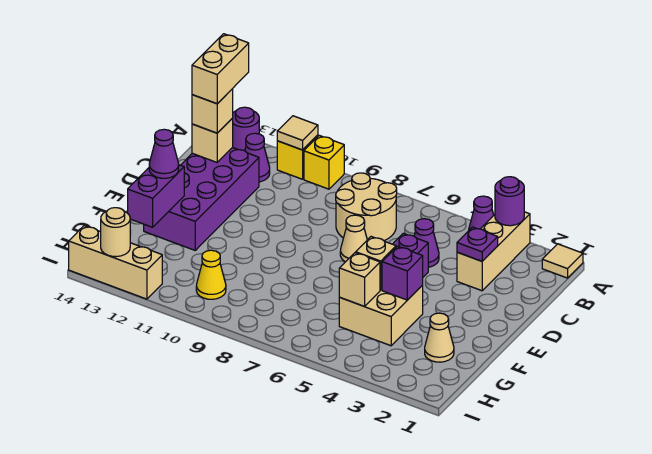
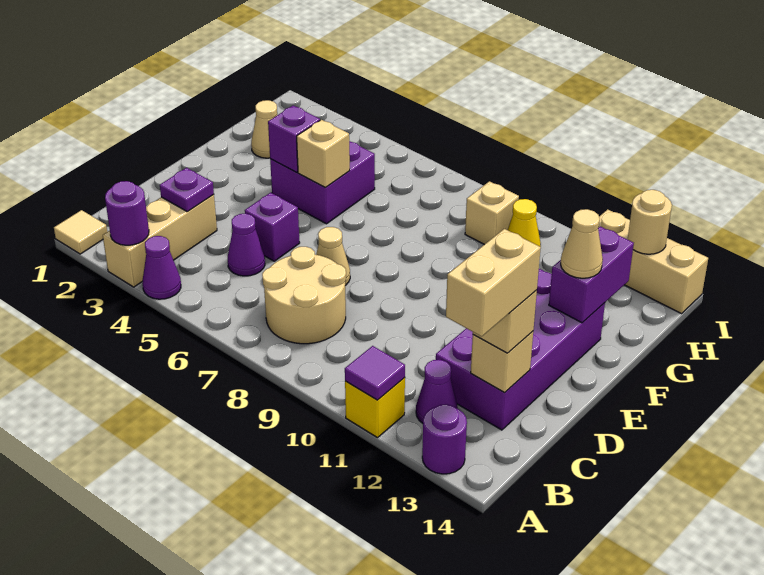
yellow 1x1 brick [304,135,344,189] -> none
tan 1x1 tile [277,116,318,150] -> purple 1x1 tile [345,346,405,400]
tan 2x2 brick [339,285,423,346] -> purple 2x2 brick [270,141,375,224]
purple 1x1 cone [149,129,179,178] -> tan 1x1 cone [561,209,603,278]
tan 1x1 brick [339,253,380,306] -> tan 1x1 brick moved to [465,181,519,245]

